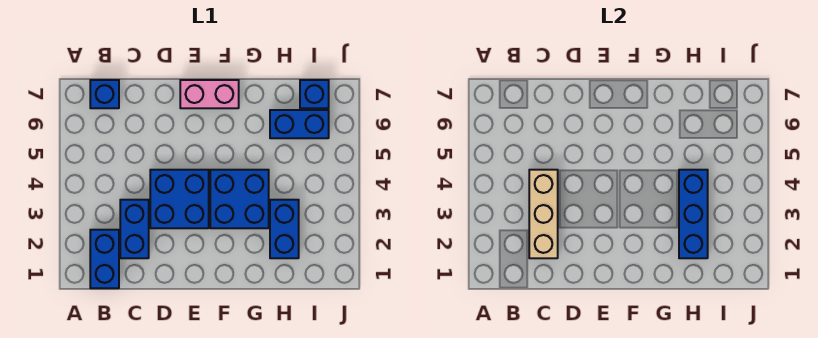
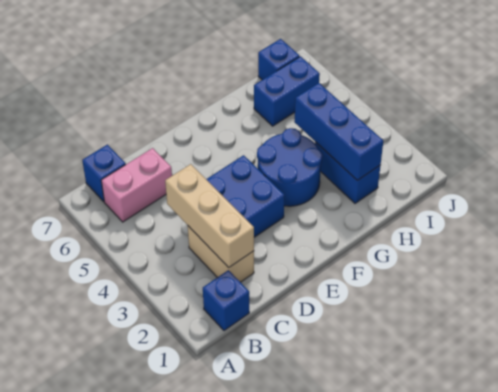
blue 1x2 brick [90,230,119,288] -> blue 1x1 brick [203,270,249,331]
blue 1x2 brick [120,200,149,258] -> tan 1x2 brick [188,226,254,282]
pink 1x2 brick [180,80,239,108] -> pink 1x2 brick moved to [101,148,172,222]
blue 2x2 brick [210,170,269,228] -> blue 2x2 round brick [257,128,322,206]

